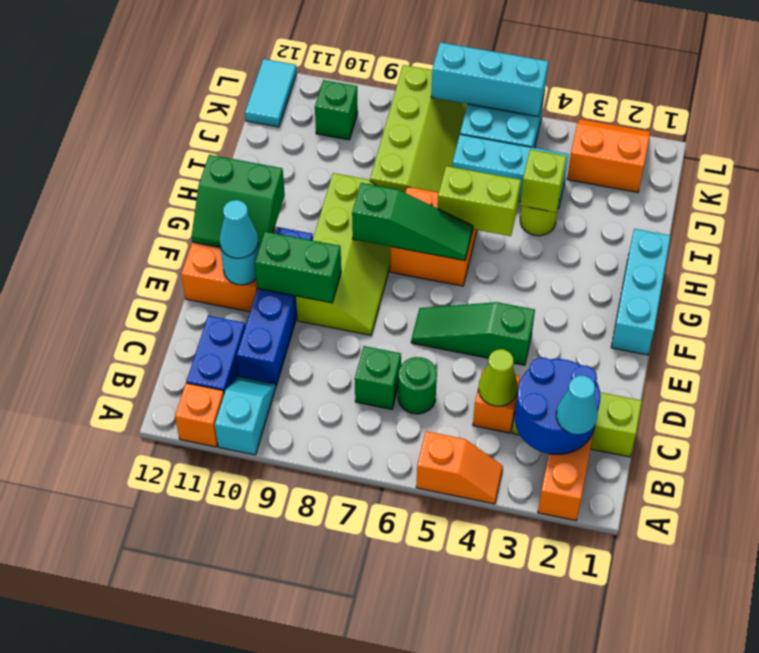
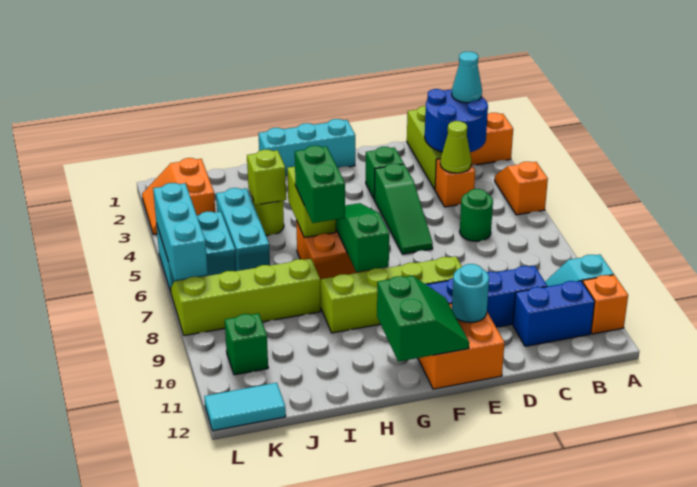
green 1x1 brick [355,346,401,409] -> green 1x1 brick moved to [366,147,404,198]
green 1x2 brick [255,232,341,303] -> green 1x2 brick moved to [295,146,345,223]
cyan 1x1 cone [219,200,258,258] -> none

